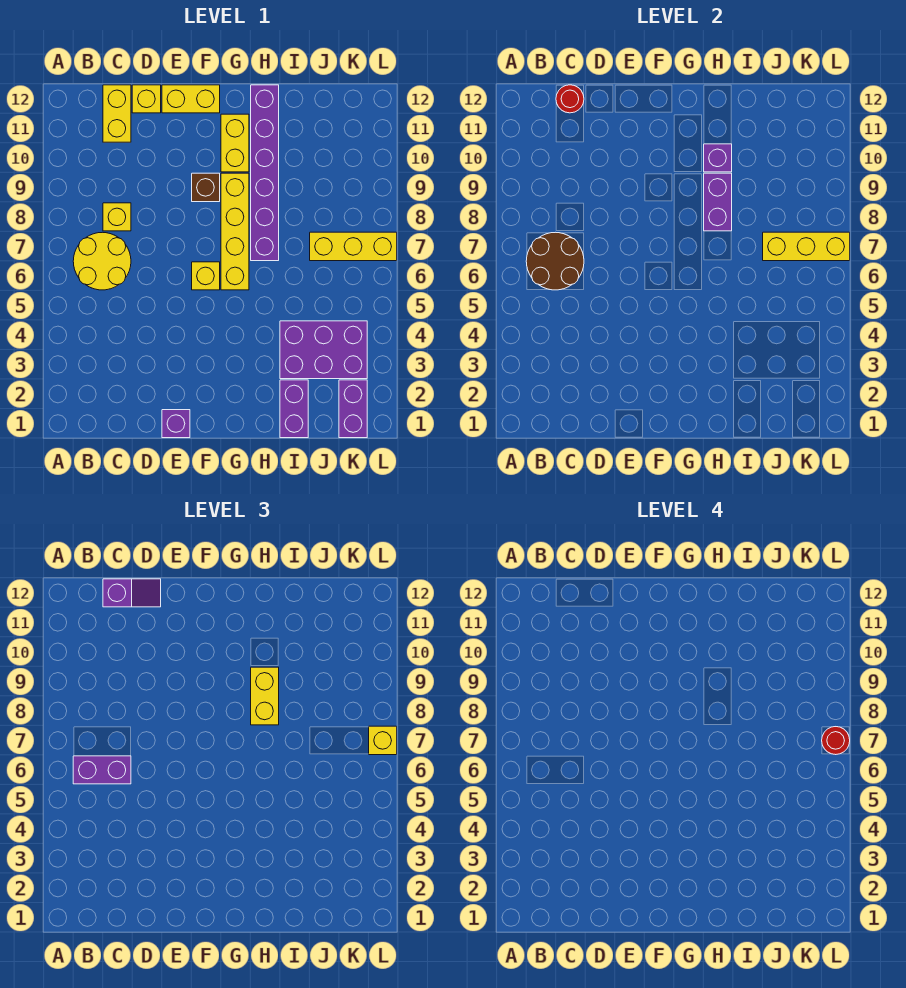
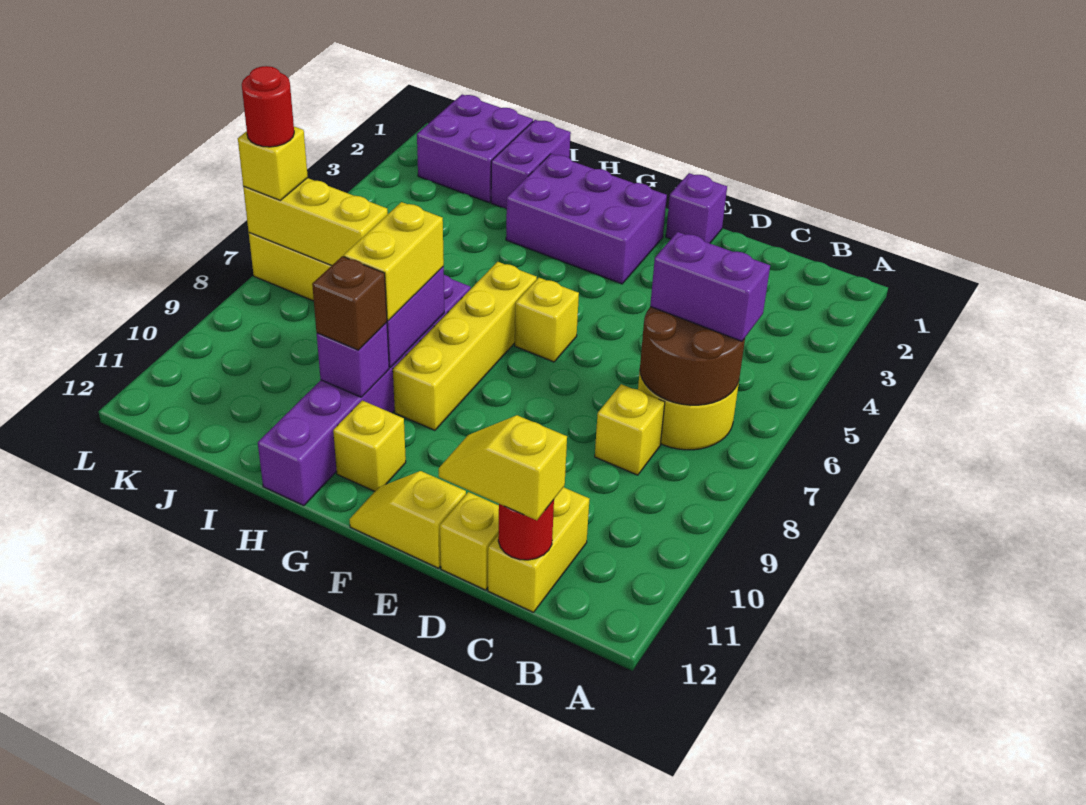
purple 1x2 slope [103,579,161,607] -> yellow 1x2 slope [439,415,567,520]
yellow 1x2 brick [162,85,220,113] -> yellow 1x2 slope [349,471,466,568]
brown 1x1 brick [192,173,220,202] -> brown 1x1 brick moved to [312,256,387,350]
yellow 1x2 brick [221,114,249,172] -> yellow 1x1 brick [333,400,406,491]
purple 2x3 brick [280,321,367,379] -> purple 2x3 brick moved to [506,154,667,284]
purple 1x2 brick [339,380,367,438] -> purple 2x2 brick [417,94,533,202]

